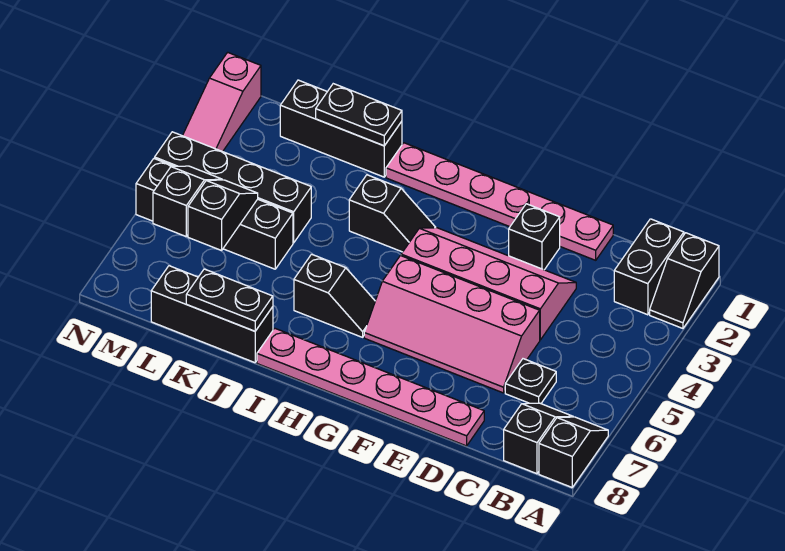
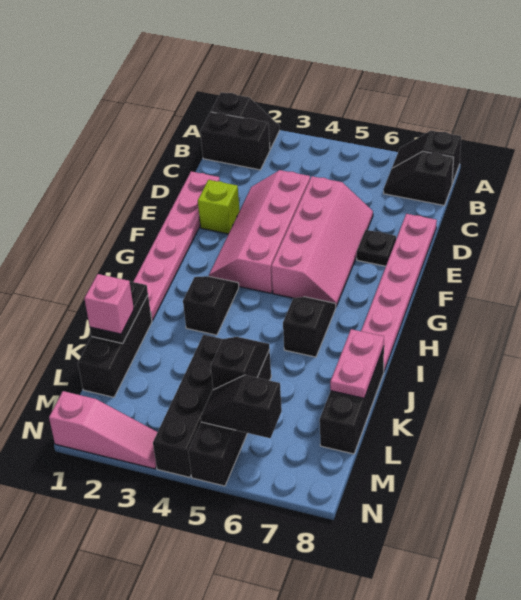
black 1x1 plate [505,359,556,404] -> black 1x1 plate moved to [357,230,396,266]
black 1x1 brick [509,204,560,270] -> lime 1x1 brick [198,180,240,234]
black 1x2 plate [186,269,273,331] -> pink 1x2 plate [330,329,384,398]
none -> pink 1x1 brick [84,274,134,334]
black 1x2 slope [188,180,258,250] -> black 1x2 slope turned to [211,337,269,390]

